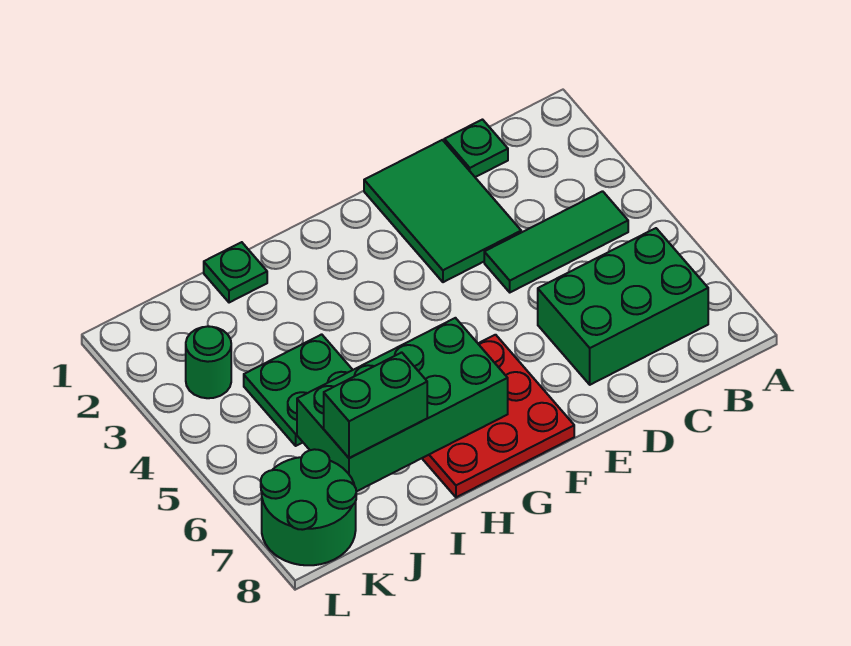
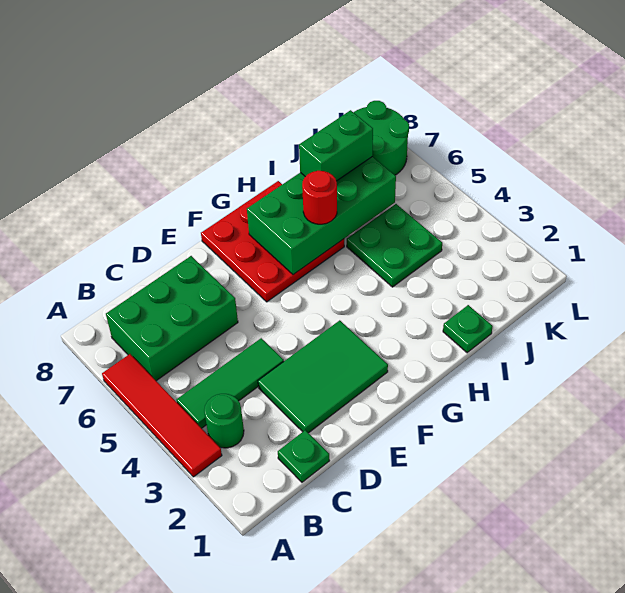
none -> red 1x4 tile [102,354,222,477]
green 2x3 tile [364,140,521,282] -> green 2x3 tile turned to [258,320,388,433]
none -> red 1x1 round brick [302,171,337,224]
green 1x1 round brick [186,326,231,398] -> green 1x1 round brick moved to [204,394,244,448]

